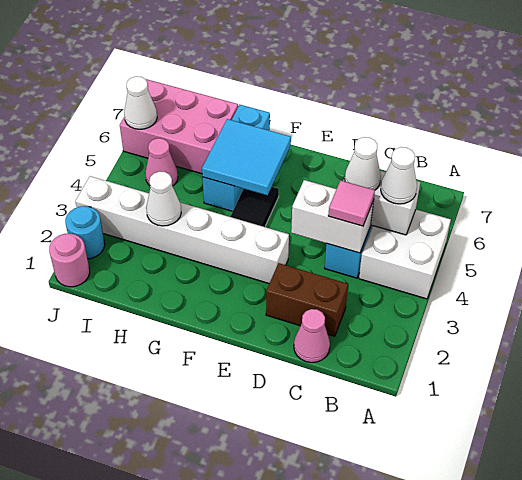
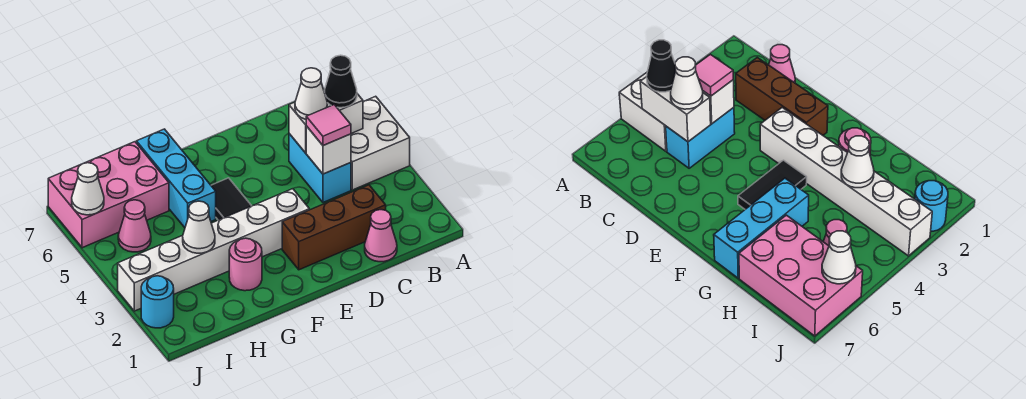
white 1x1 cone [381,147,417,204] -> black 1x1 cone [324,55,357,108]
brown 1x2 brick [266,263,348,336] -> brown 1x3 brick [282,185,386,270]
white 1x2 brick [291,180,374,253] -> white 1x1 brick [306,126,351,174]
cyan 2x2 tile [202,119,291,195] -> none
pink 1x1 round brick [49,233,90,287] -> pink 1x1 round brick moved to [229,238,262,291]

